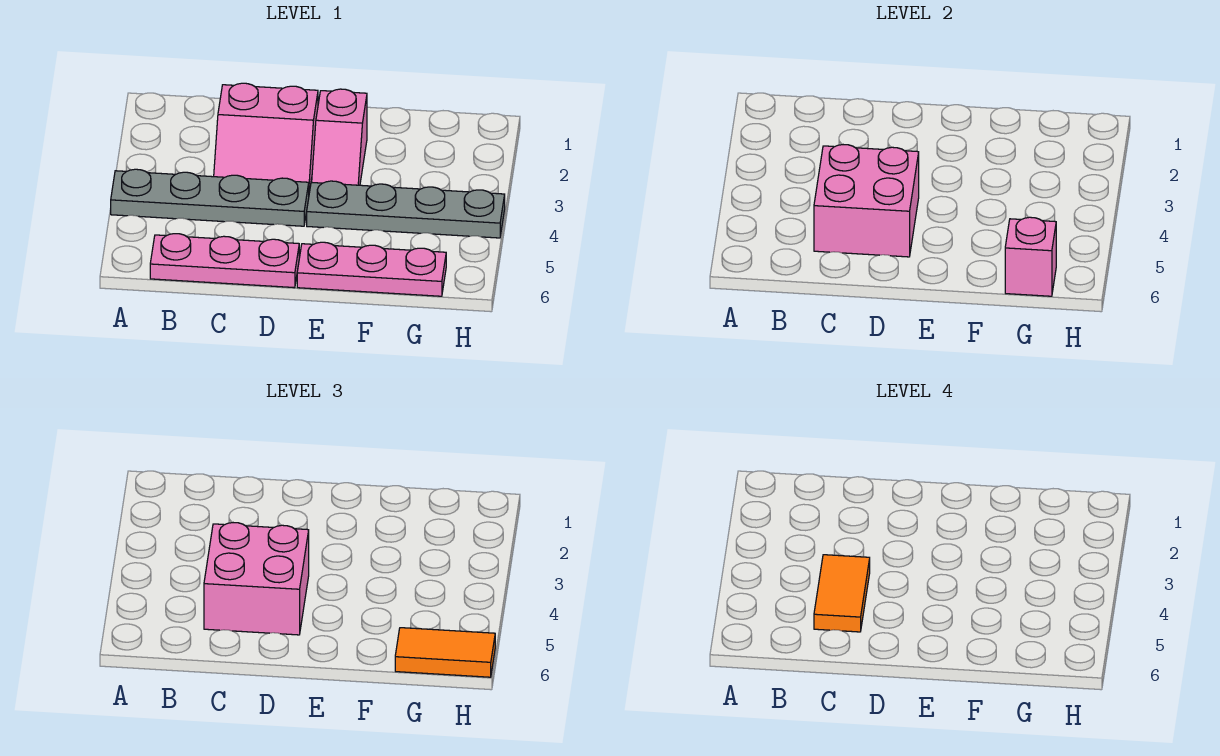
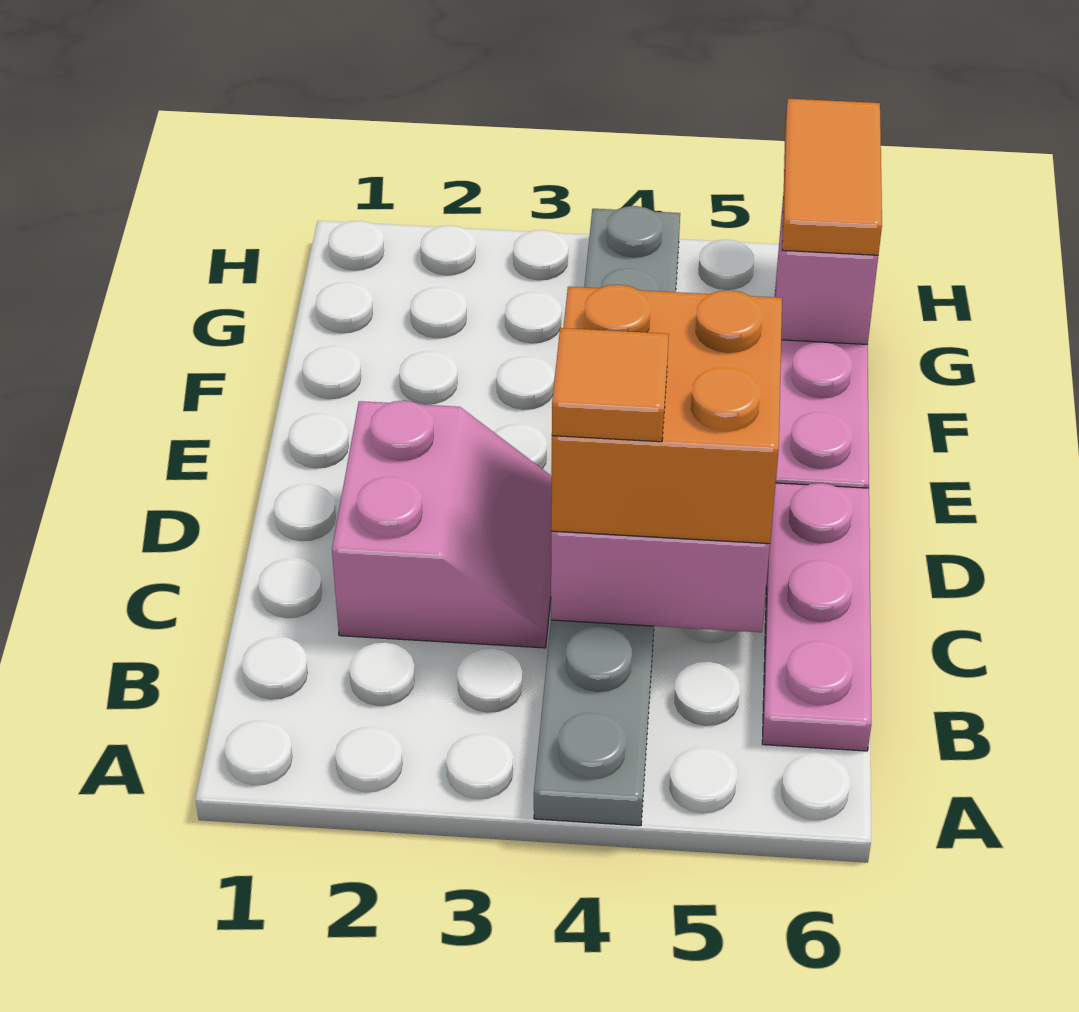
pink 2x2 brick [204,523,309,635] -> orange 2x2 brick [551,285,782,544]
orange 1x2 tile [814,555,870,632] -> orange 1x1 tile [552,328,669,442]
pink 1x2 slope [312,89,367,185] -> none

